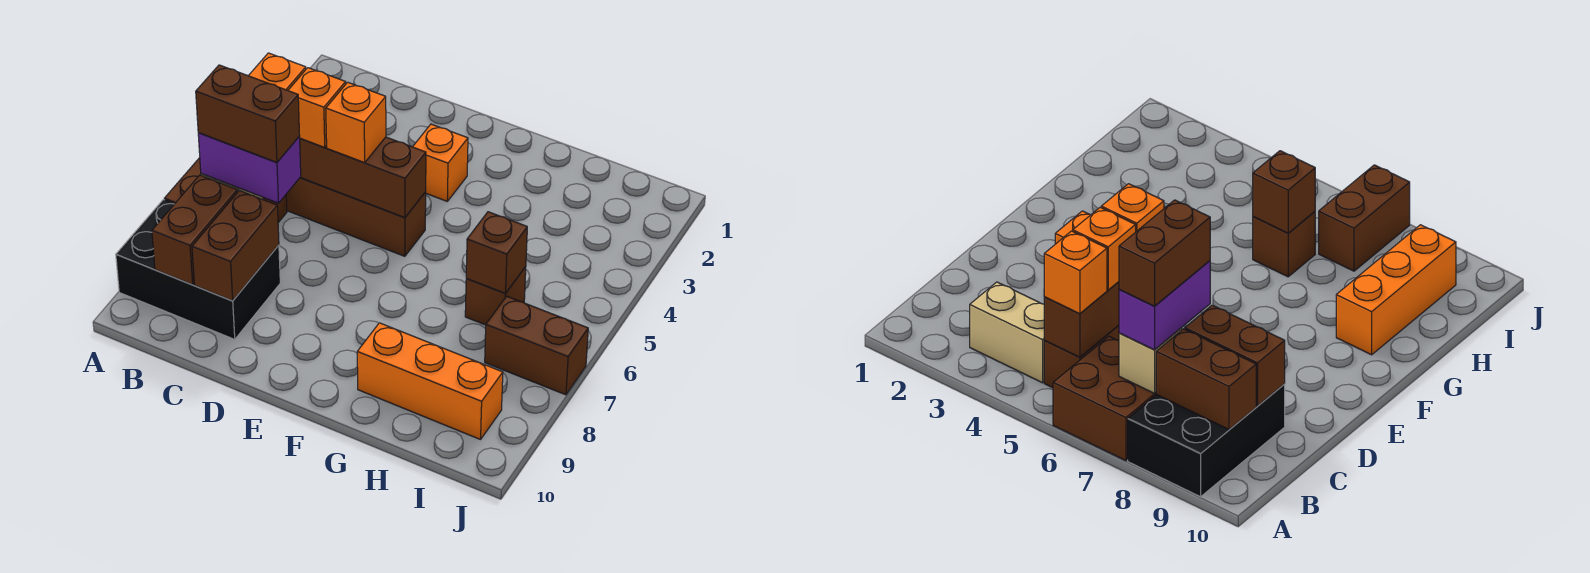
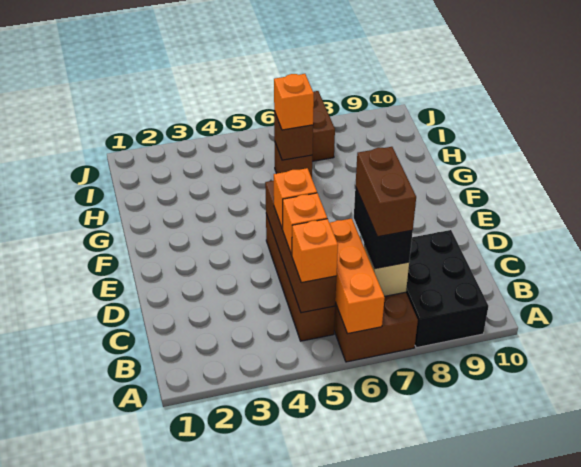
tan 1x2 brick [970,282,1044,383] -> none
purple 1x2 brick [198,133,301,203] -> black 1x2 brick [354,187,413,269]
brown 1x2 brick [152,175,237,285] -> none
brown 1x2 brick [192,191,279,301] -> none
orange 1x1 brick [413,124,468,201] -> orange 1x1 brick moved to [274,74,314,130]
orange 1x3 brick [357,323,503,440] -> orange 1x3 brick moved to [330,219,385,334]

